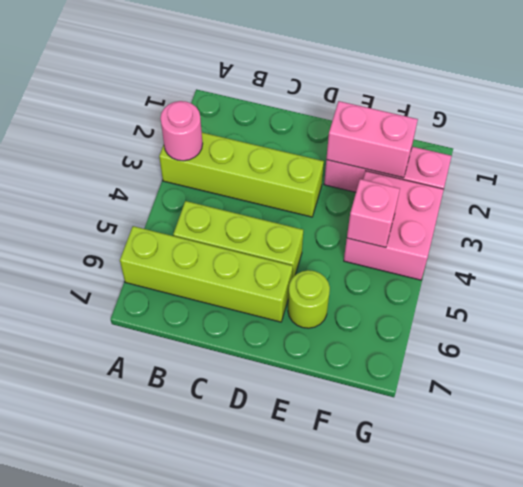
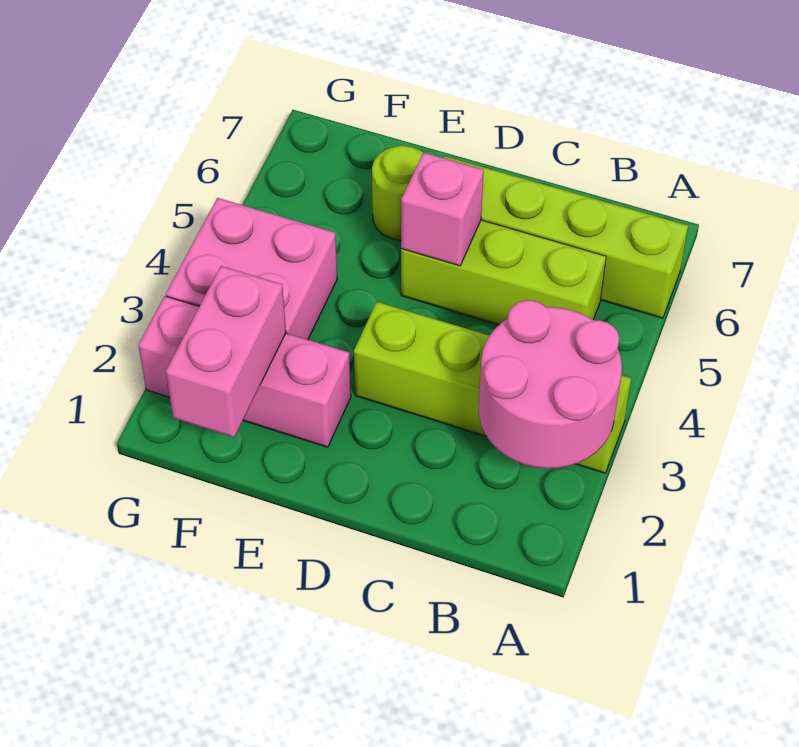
pink 1x1 round brick [160,101,203,161] -> pink 2x2 round brick [479,300,622,469]
pink 1x2 brick [326,101,418,178] -> pink 1x2 brick turned to [166,266,286,437]
pink 1x1 brick [347,179,400,248] -> pink 1x1 brick moved to [401,152,484,266]

